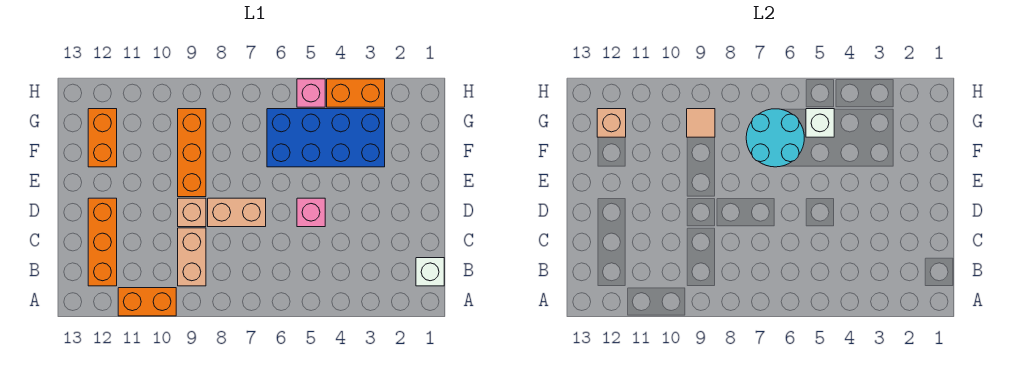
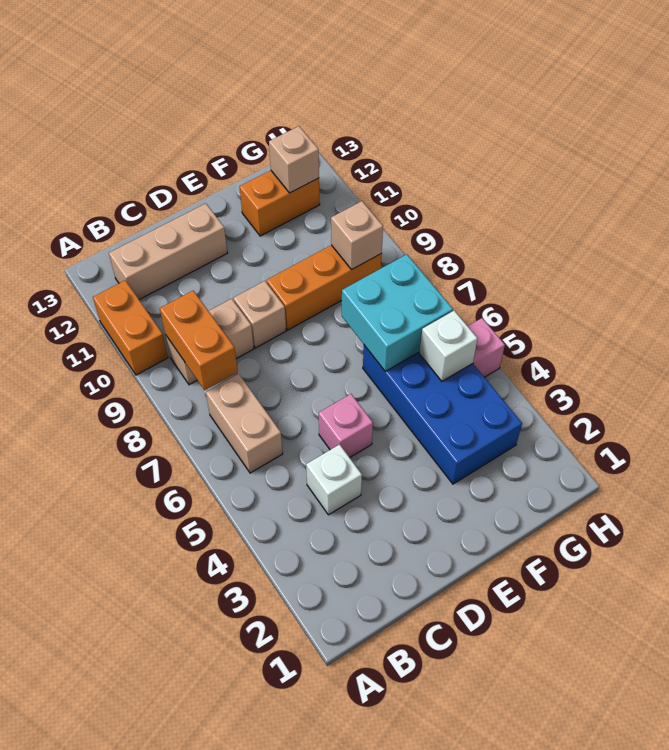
white 1x1 brick [416,258,444,286] -> white 1x1 brick moved to [306,445,362,515]
orange 1x3 brick [88,198,117,286] -> tan 1x3 brick [109,204,227,300]
tan 1x2 brick [208,198,266,227] -> tan 1x2 brick moved to [206,374,283,473]
cyan 2x2 round brick [746,109,804,167] -> cyan 2x2 brick [342,254,453,372]
tan 1x1 tile [687,109,715,137] -> tan 1x1 brick [331,201,383,270]
orange 1x2 brick [327,79,385,107] -> orange 1x2 brick moved to [160,291,238,390]

